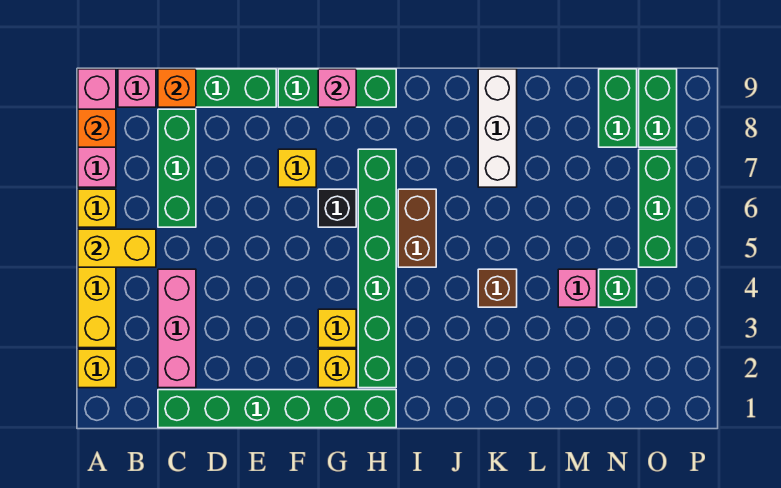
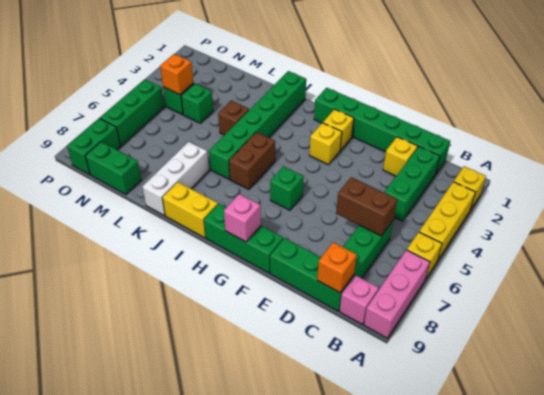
yellow 1x2 brick [78,229,156,267] -> yellow 1x2 brick moved to [162,182,218,238]
orange 1x1 brick [78,109,116,147] -> orange 1x1 brick moved to [160,54,193,95]
pink 1x3 brick [158,269,196,388] -> green 1x3 brick [384,147,440,221]
none -> brown 1x2 brick [336,177,397,236]
yellow 1x1 brick [278,149,316,187] -> yellow 1x1 brick moved to [383,137,418,176]
black 1x1 brick [318,189,356,227] -> green 1x1 brick [270,166,304,210]
green 1x6 brick [358,149,396,388] -> green 1x6 brick moved to [209,71,306,179]
pink 1x1 brick [558,269,597,307] -> green 1x1 brick [181,84,213,123]
green 1x2 brick [599,69,637,147] -> green 1x2 brick turned to [85,142,141,195]

